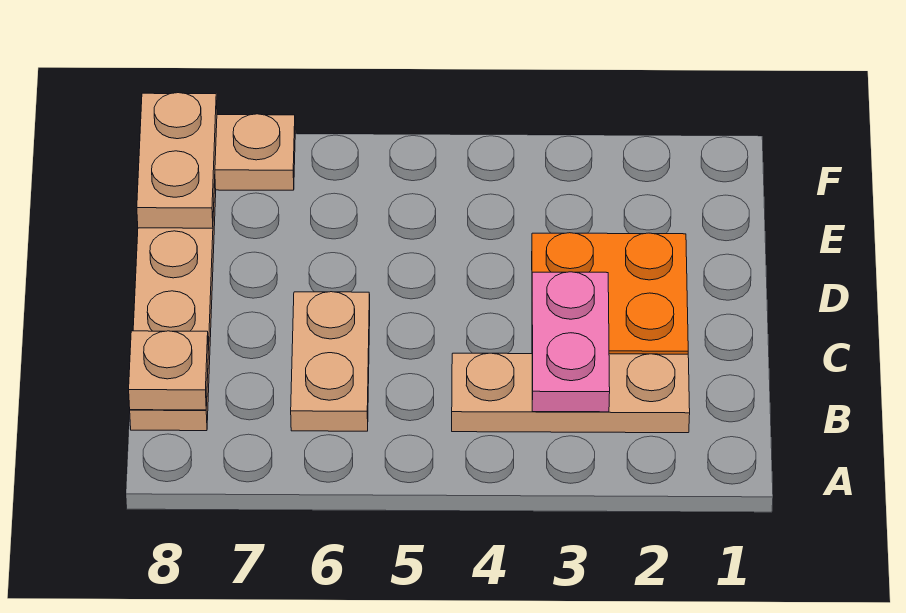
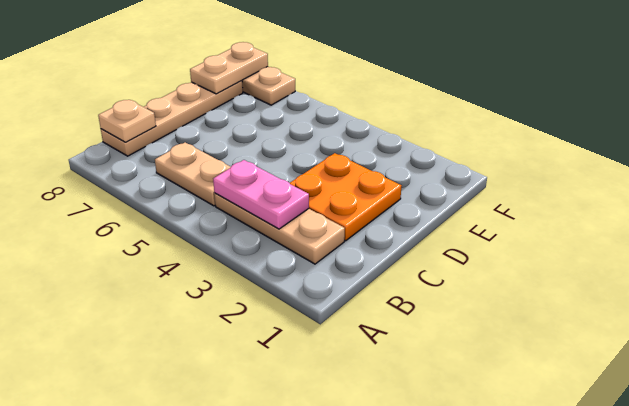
pink 1x2 plate [532,272,610,412] -> pink 1x2 plate turned to [213,160,309,229]
tan 1x2 plate [291,292,370,431] -> tan 1x2 plate turned to [155,142,230,206]

